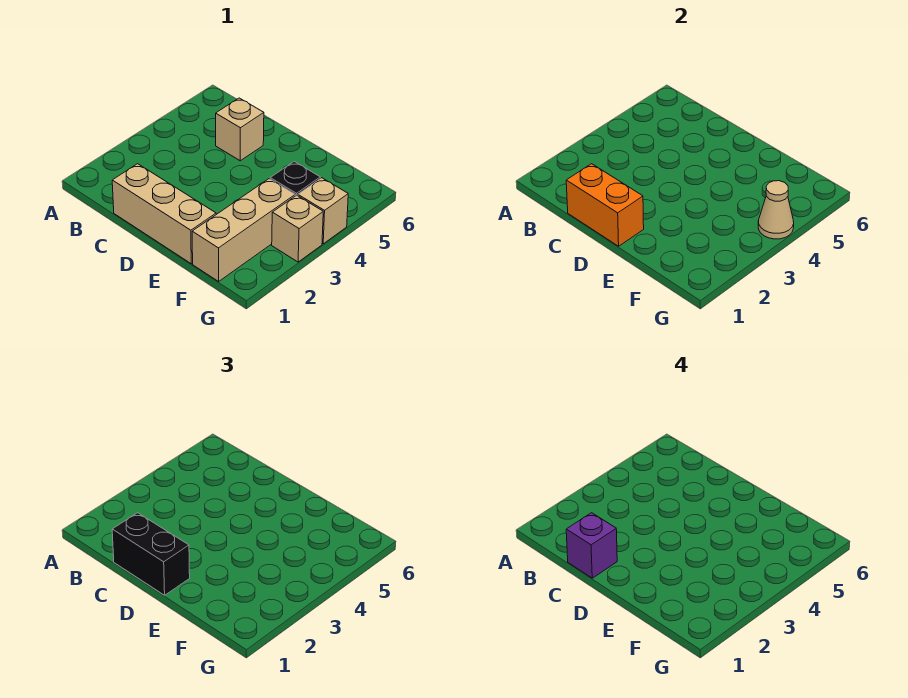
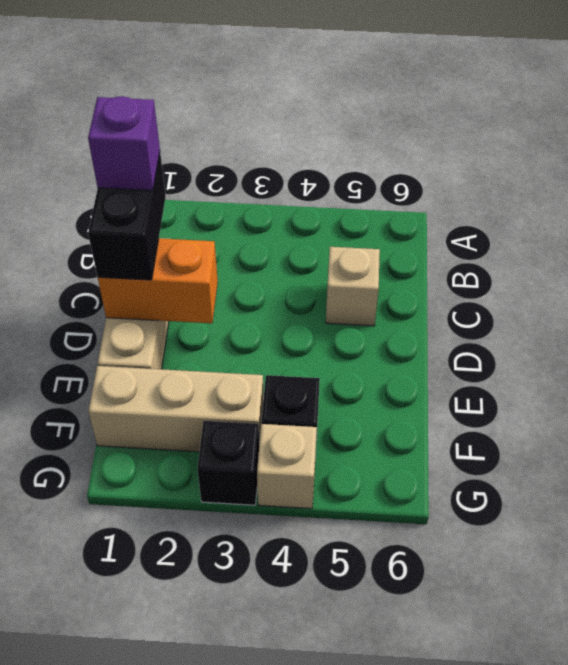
orange 1x2 brick [566,164,644,246] -> orange 1x2 brick turned to [98,238,218,323]
tan 1x1 brick [272,195,323,262] -> black 1x1 brick [197,421,259,505]
tan 1x1 cone [758,181,794,239] -> none

